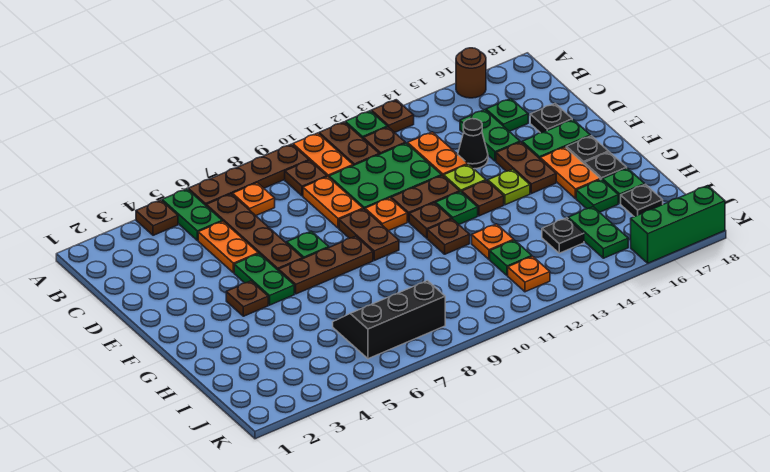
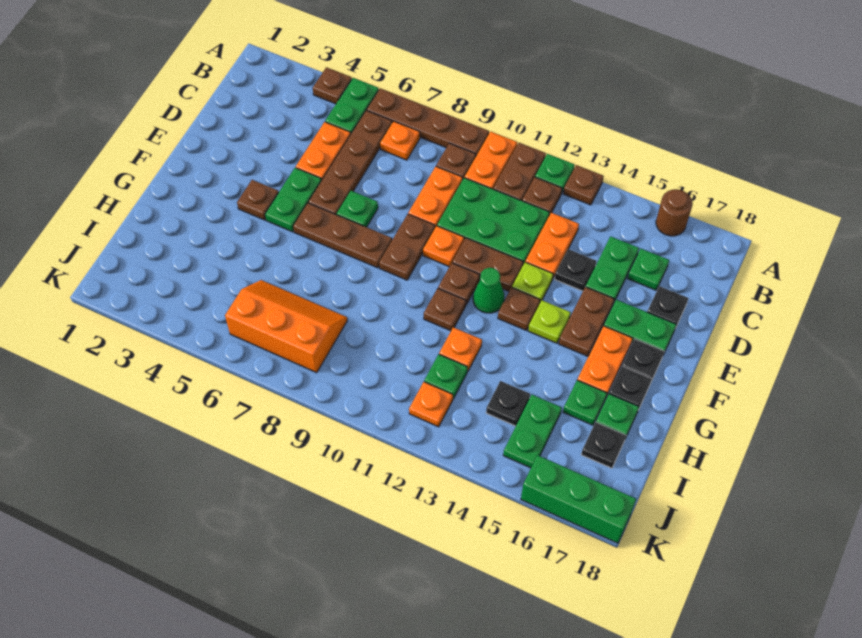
black 1x1 cone [458,119,488,169] -> black 1x1 plate [555,249,596,291]
green 1x1 plate [436,192,478,224] -> green 1x1 cone [473,268,504,313]
black 2x3 slope [333,281,445,359] -> orange 2x3 slope [225,280,347,373]

